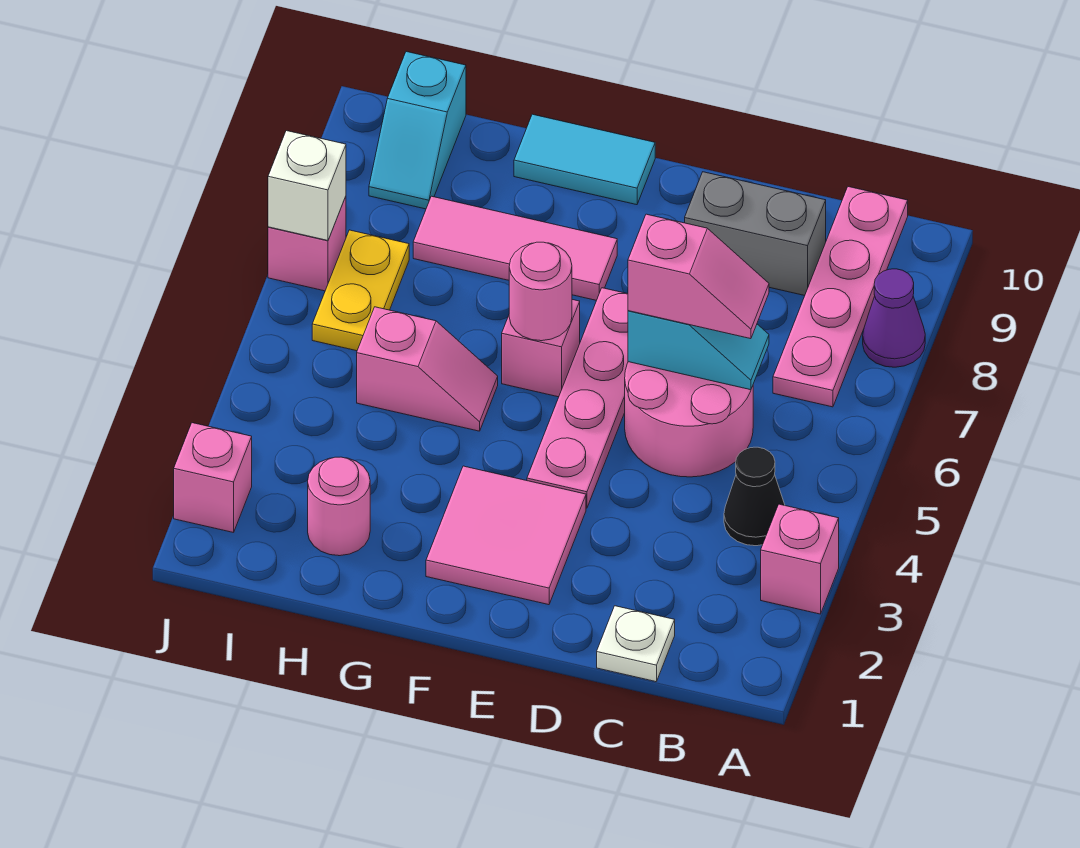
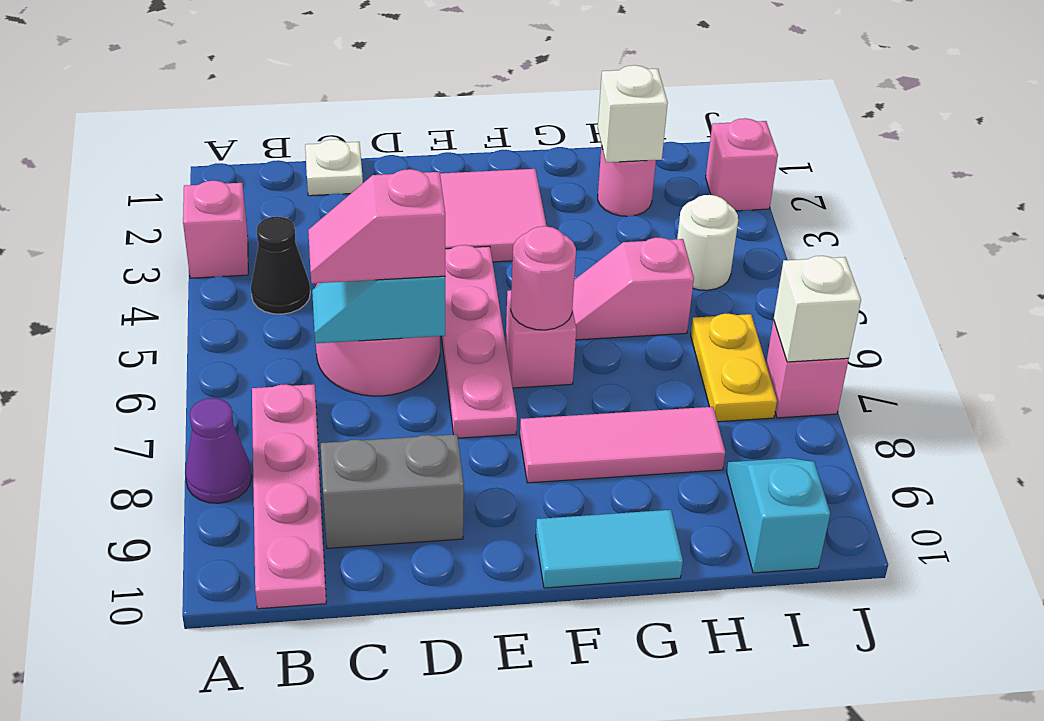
none -> white 1x1 brick [598,65,668,163]
none -> white 1x1 round brick [677,195,738,290]

